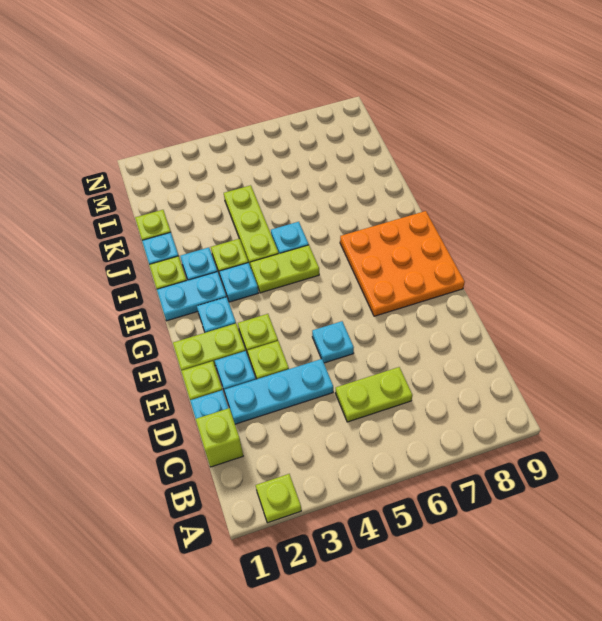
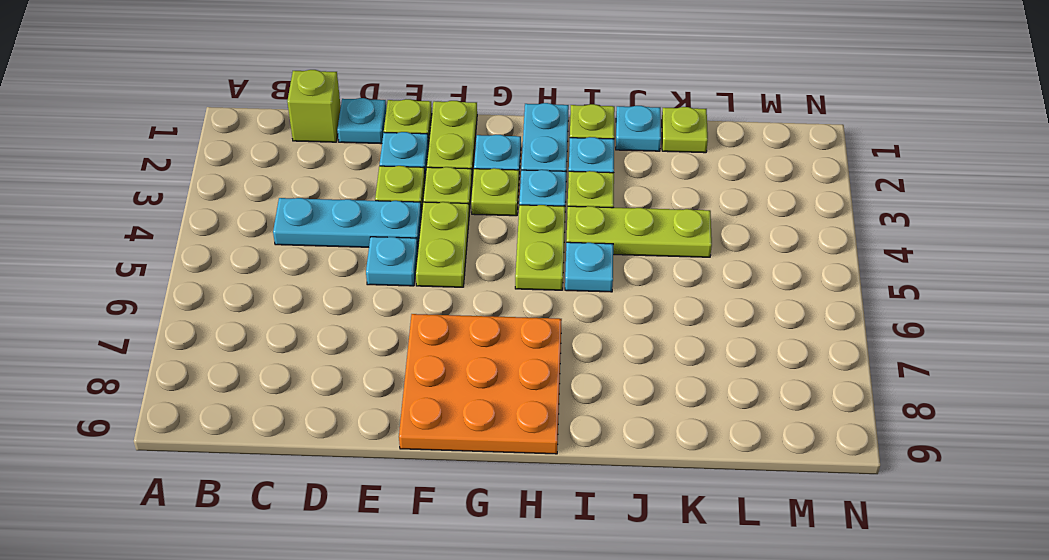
lime 1x1 plate [256,474,301,523] -> lime 1x1 plate moved to [471,168,519,216]
lime 1x2 plate [335,367,413,422] -> lime 1x2 plate moved to [416,202,469,287]
cyan 1x3 plate [224,359,333,424] -> cyan 1x3 plate turned to [273,198,421,247]

